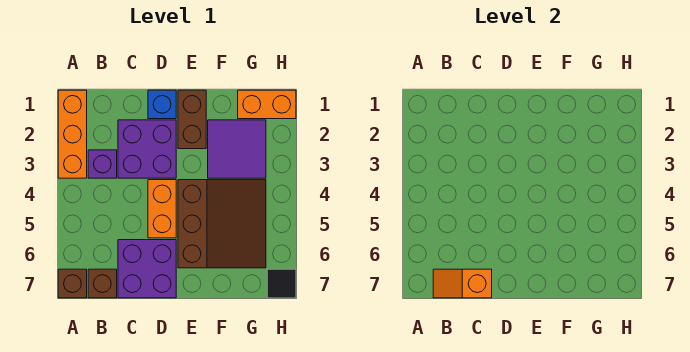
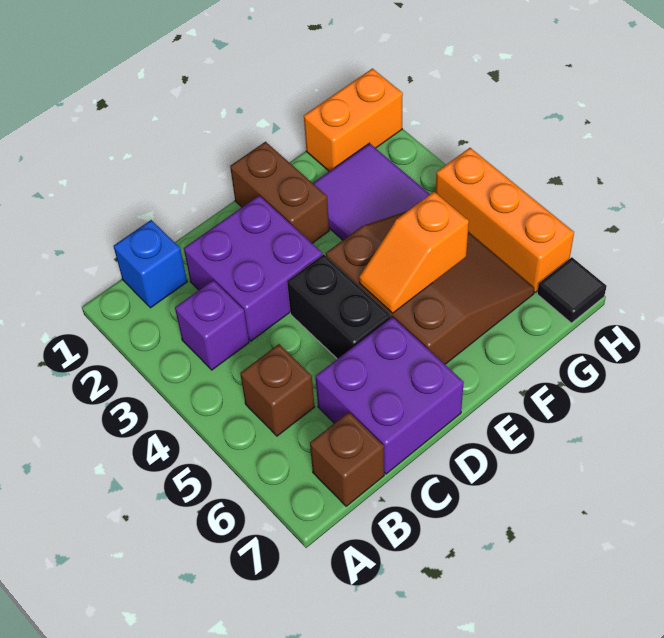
orange 1x3 brick [58,90,87,178] -> orange 1x3 brick moved to [436,148,574,293]
brown 1x1 brick [58,269,87,298] -> brown 1x1 brick moved to [240,344,315,436]
orange 1x2 slope [433,269,492,298] -> orange 1x2 slope moved to [359,192,469,313]
blue 1x1 brick [148,90,176,119] -> blue 1x1 brick moved to [114,220,187,308]
orange 1x2 brick [148,180,176,238] -> black 1x2 brick [287,254,391,359]

